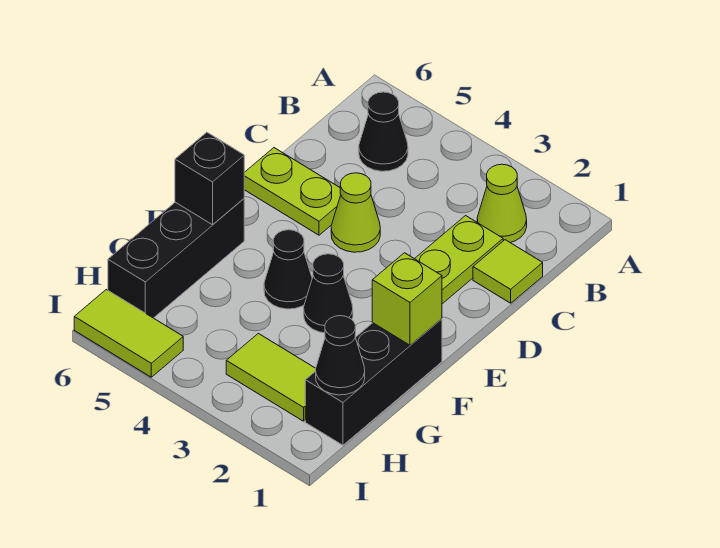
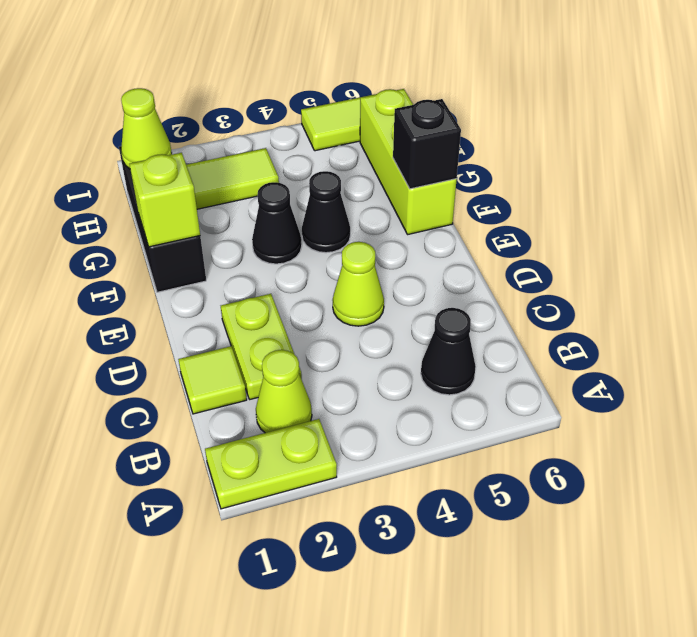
lime 1x2 plate [244,148,341,235] -> lime 1x2 plate moved to [205,419,337,509]
black 1x3 brick [108,199,244,318] -> lime 1x3 brick [360,89,457,235]
black 1x1 cone [316,316,365,395] -> lime 1x1 cone [121,88,172,169]

